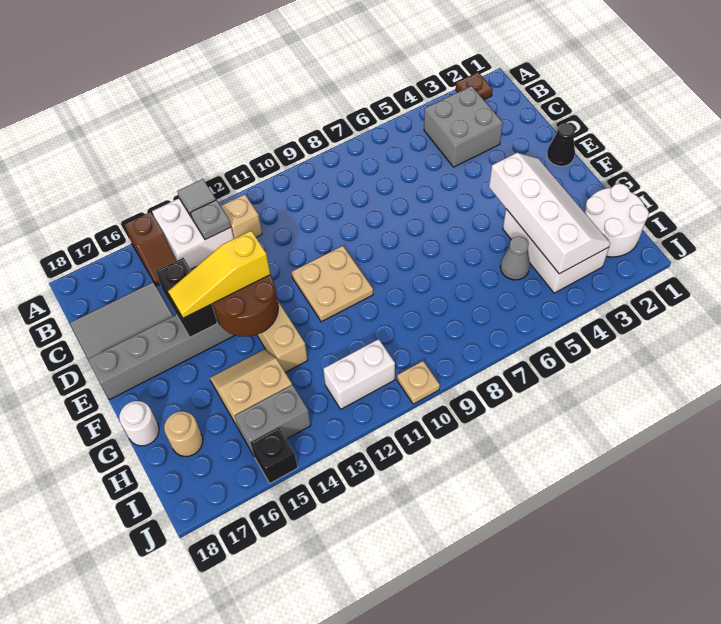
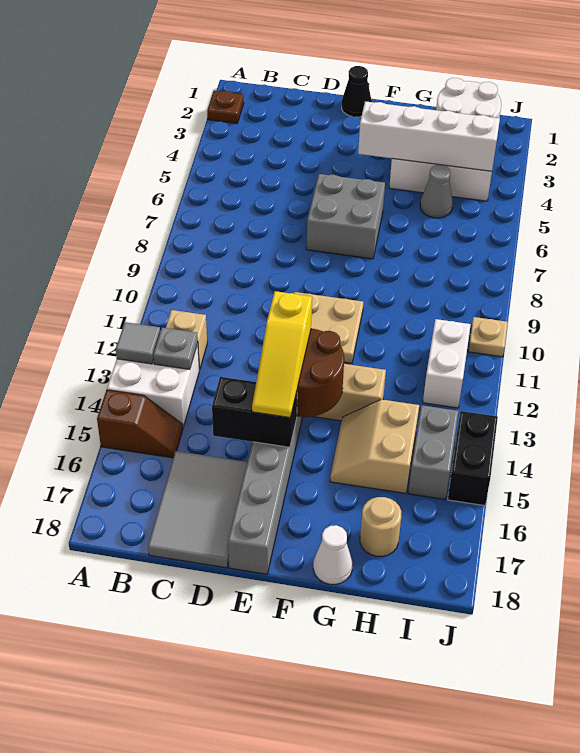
grey 2x2 brick [424,86,503,167] -> grey 2x2 brick moved to [306,174,385,259]
white 1x1 round brick [119,401,159,446] -> white 1x1 cone [313,525,352,584]
black 1x1 brick [250,427,298,483] -> black 1x2 brick [448,411,498,506]

